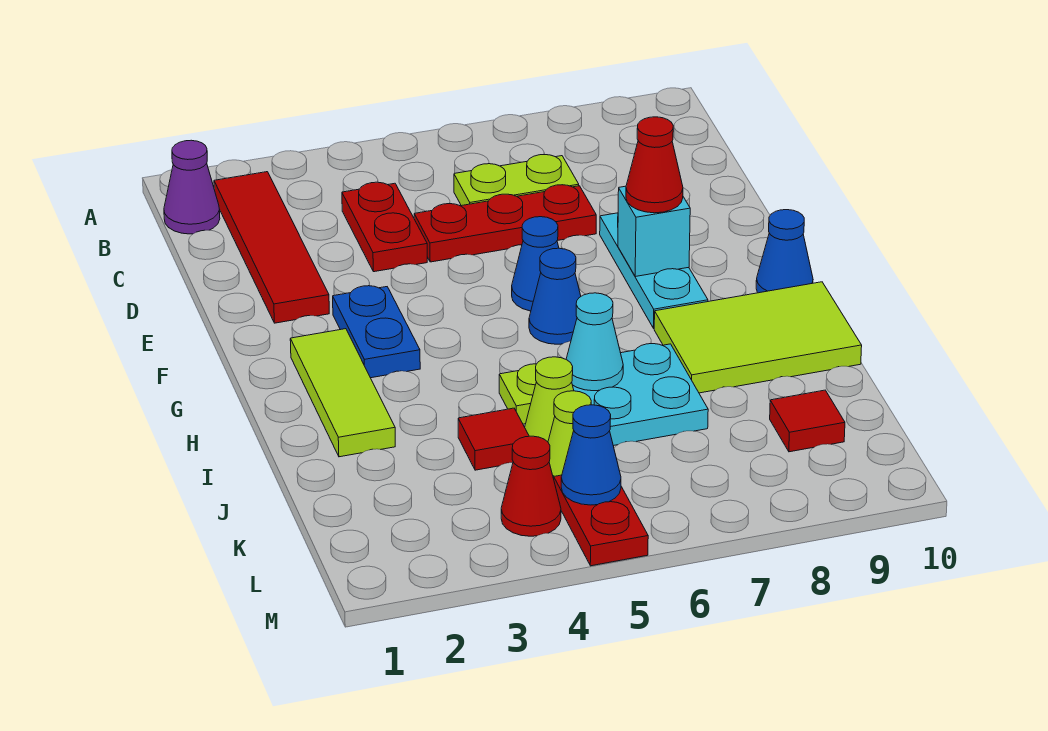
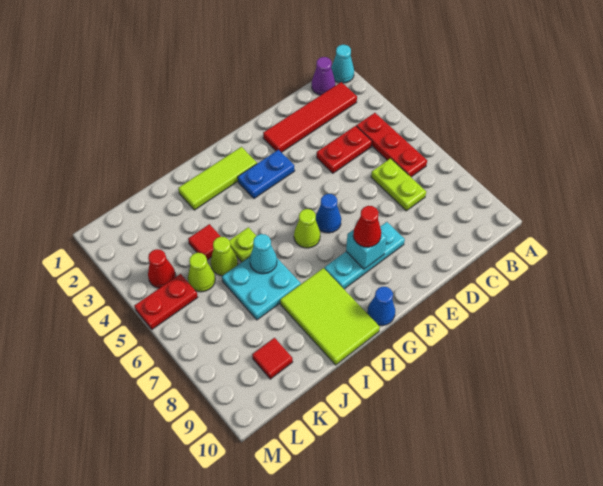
none -> cyan 1x1 cone [331,45,354,83]
red 1x3 plate [414,185,596,262] -> red 1x3 plate moved to [356,113,427,177]
blue 1x1 cone [529,248,581,344] -> lime 1x1 cone [294,209,320,248]
blue 1x1 cone [561,405,621,505] -> none

